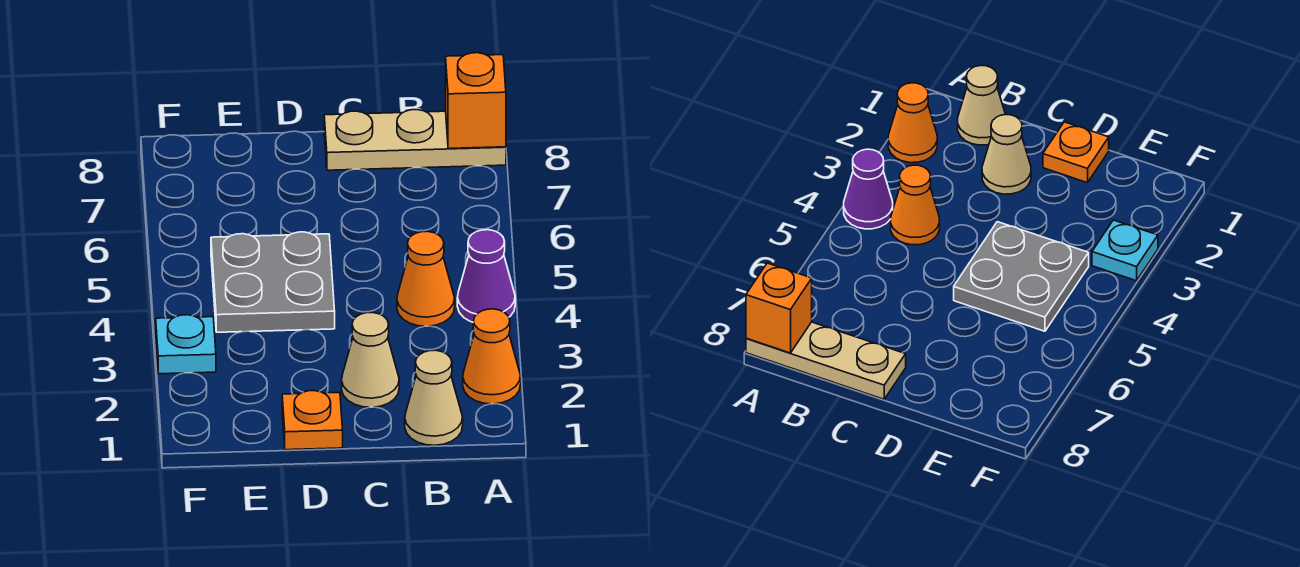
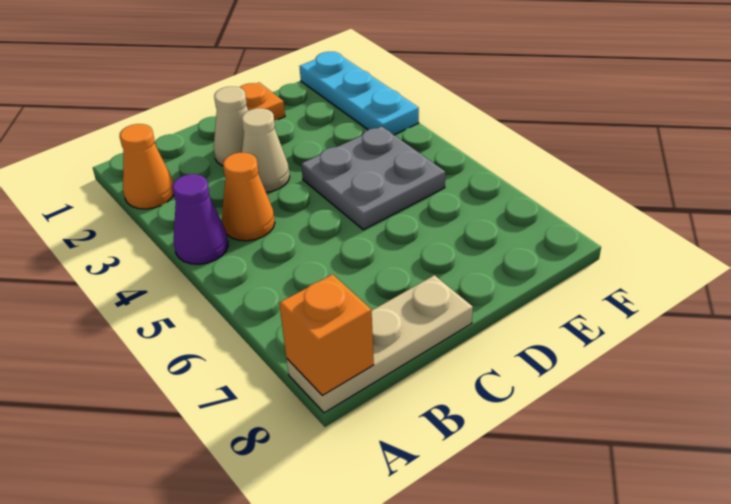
tan 1x1 cone [405,350,463,445] -> tan 1x1 cone moved to [242,108,290,192]
cyan 1x1 plate [156,315,216,374] -> cyan 1x3 plate [299,52,419,135]

